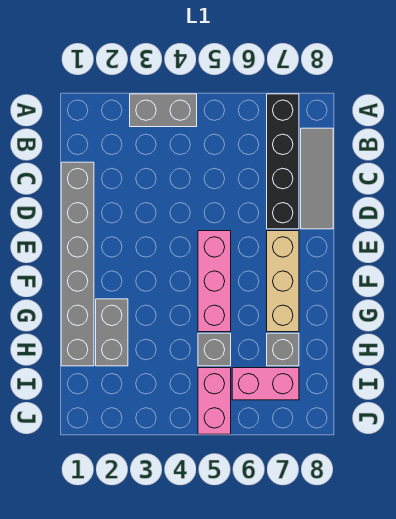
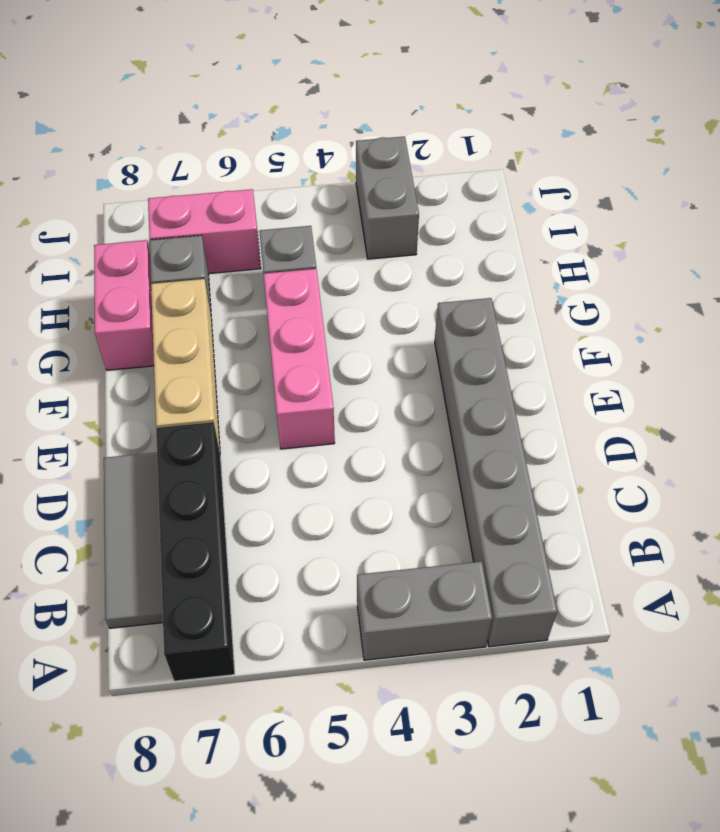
grey 1x6 brick [61,162,94,366] -> grey 1x6 brick moved to [435,298,557,647]
grey 1x2 brick [96,299,128,366] -> grey 1x2 brick moved to [356,137,419,259]
pink 1x2 brick [198,368,231,434] -> pink 1x2 brick moved to [94,240,154,370]

